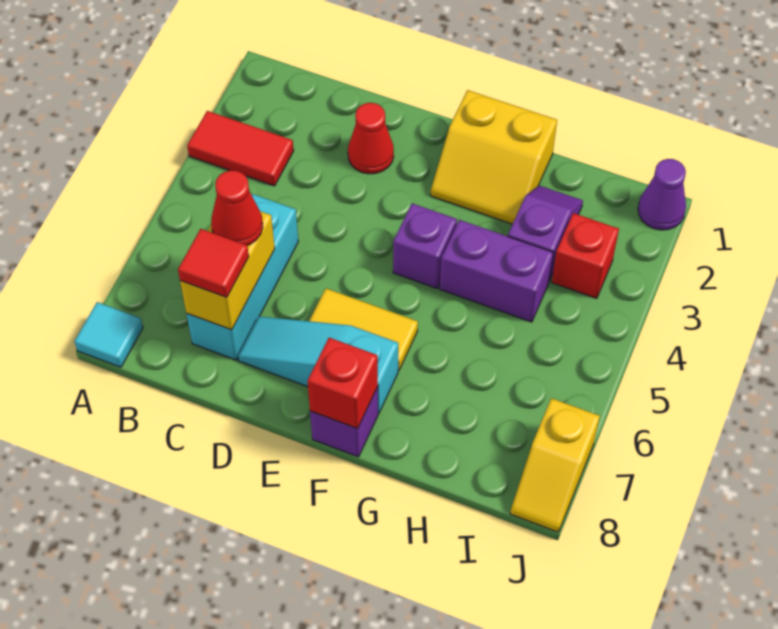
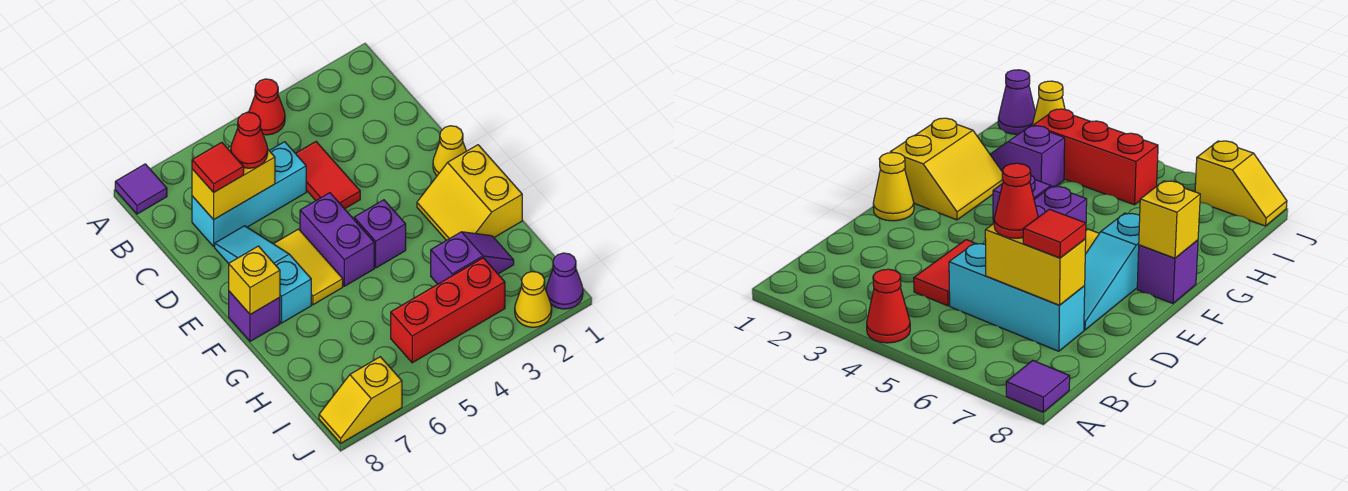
red 1x2 tile [187,111,294,186] -> red 1x2 tile moved to [295,142,360,209]
cyan 1x1 tile [74,302,143,367] -> purple 1x1 tile [115,164,167,214]
red 1x1 cone [348,103,394,174] -> red 1x1 cone moved to [249,79,285,135]
none -> yellow 1x1 cone [433,126,466,176]
red 1x1 brick [308,338,378,429] -> yellow 1x1 brick [229,246,280,314]
purple 1x2 brick [440,220,553,322] -> purple 1x2 brick moved to [300,193,374,286]
red 1x1 brick [552,213,619,298] -> red 1x3 brick [391,258,505,363]
none -> yellow 1x1 cone [515,272,552,327]

